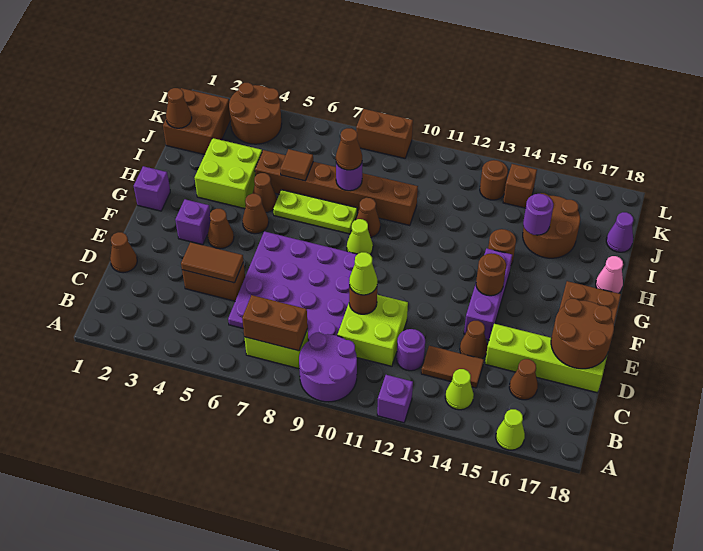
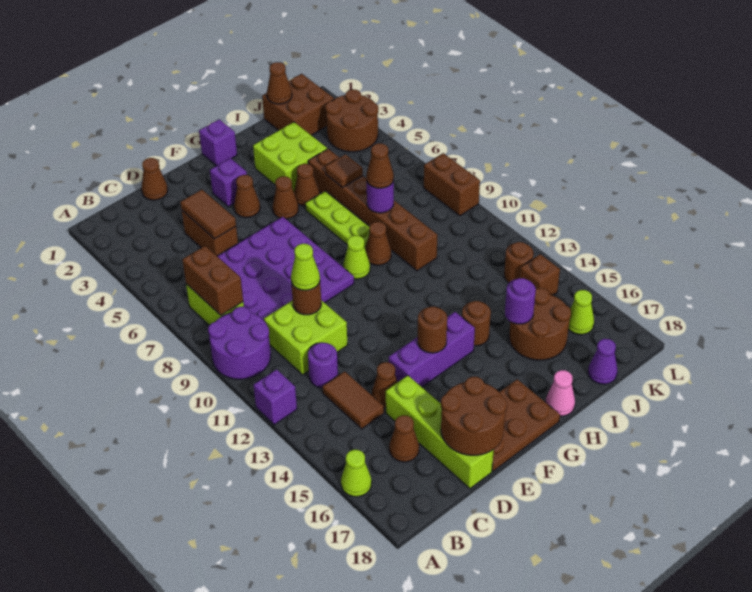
lime 1x1 cone [445,369,474,410] -> lime 1x1 cone moved to [568,290,594,335]

